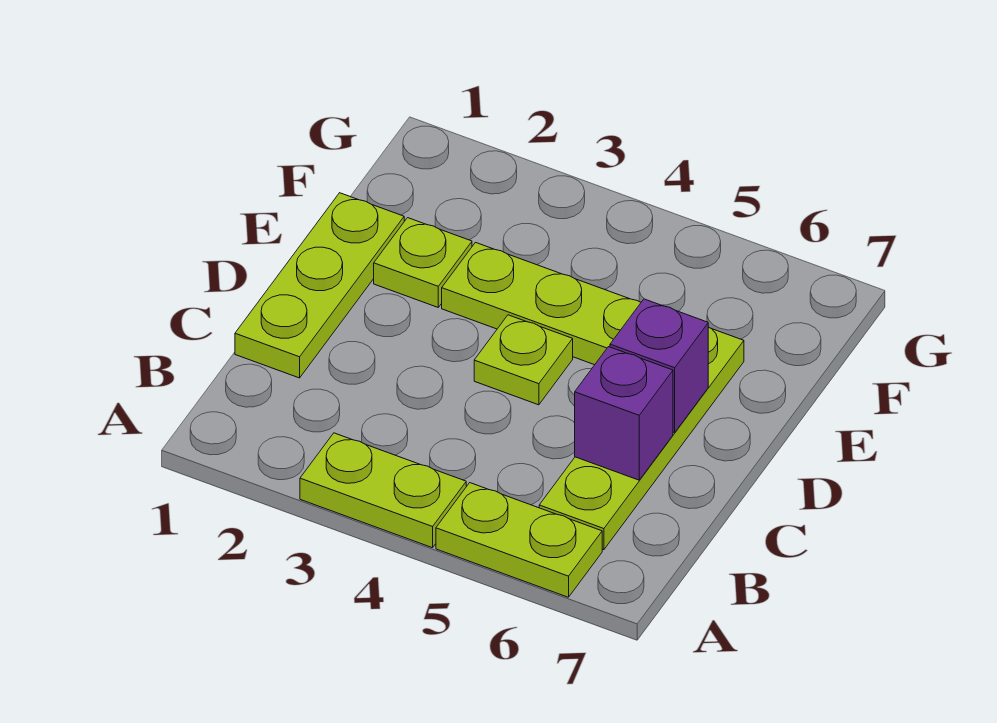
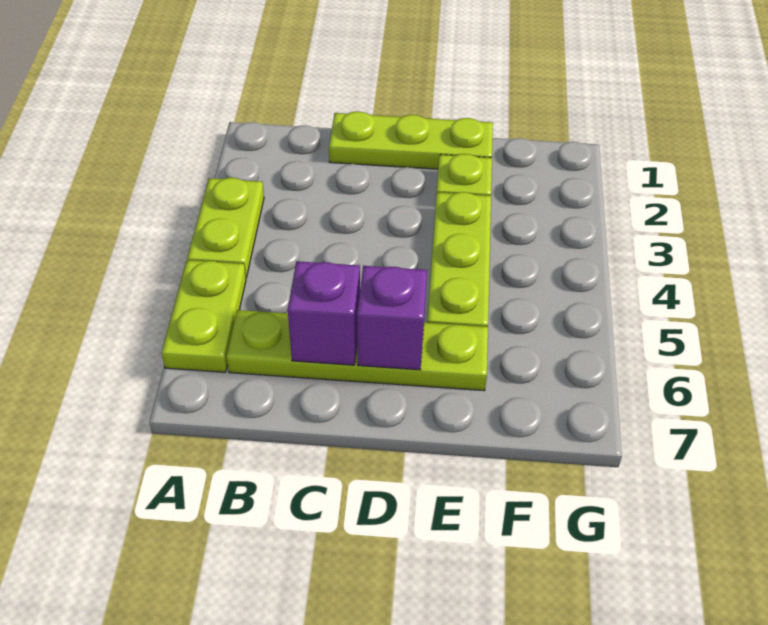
lime 1x1 plate [474,315,573,405] -> none

